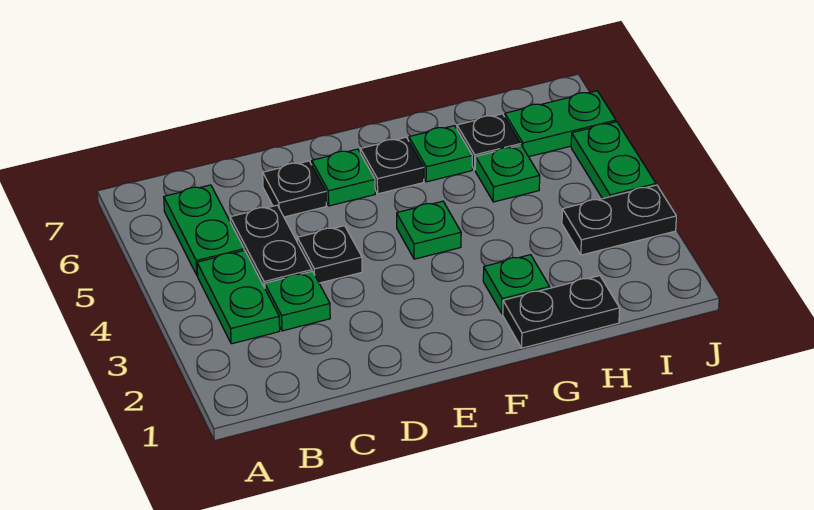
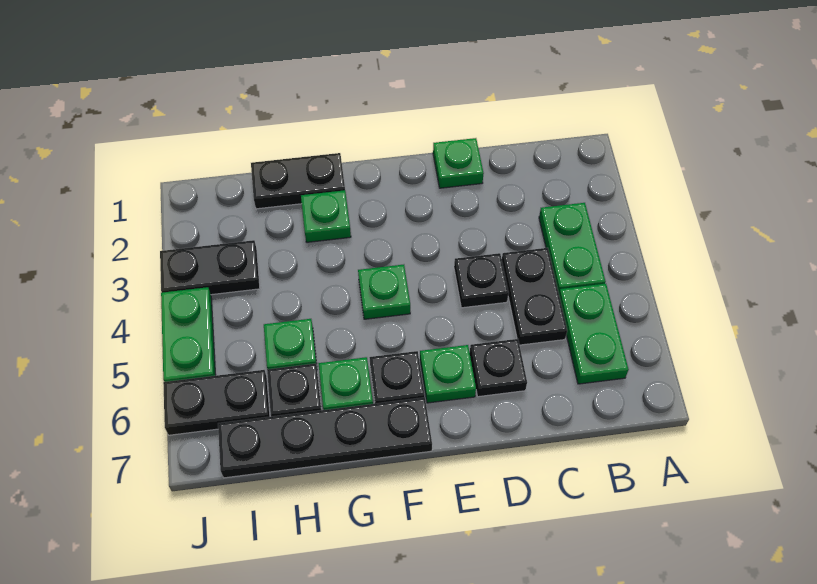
green 1x1 plate [265,271,330,331] -> green 1x1 plate moved to [433,138,484,188]
none -> black 1x4 plate [218,397,432,478]
green 1x2 plate [505,91,616,157] -> black 1x2 plate [163,370,270,435]

